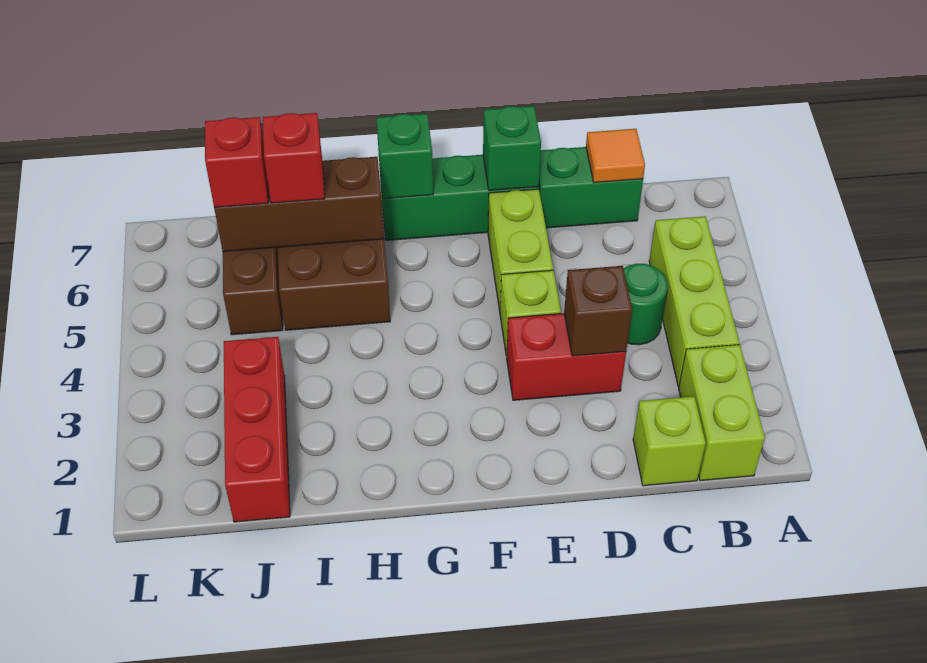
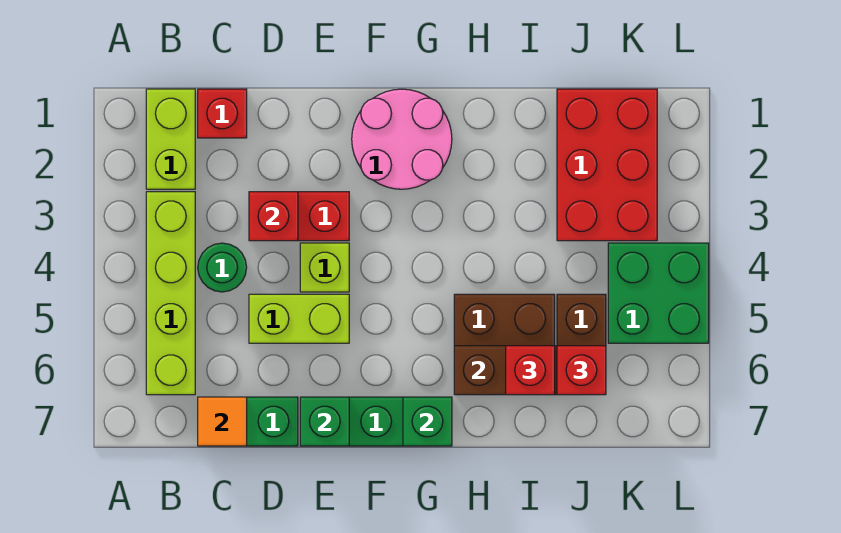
lime 1x3 brick [649,216,739,386] -> lime 1x4 brick [146,192,195,395]
lime 1x1 brick [633,396,706,486] -> red 1x1 brick [198,89,247,138]
brown 1x1 brick [564,266,632,356] -> red 1x1 brick [249,192,298,241]
lime 1x2 brick [488,189,553,311] -> lime 1x2 brick turned to [249,294,349,343]
none -> pink 2x2 round brick [352,89,452,189]
red 1x3 brick [224,337,290,522] -> red 2x3 brick [557,89,657,241]
none -> green 2x2 brick [608,243,709,343]

